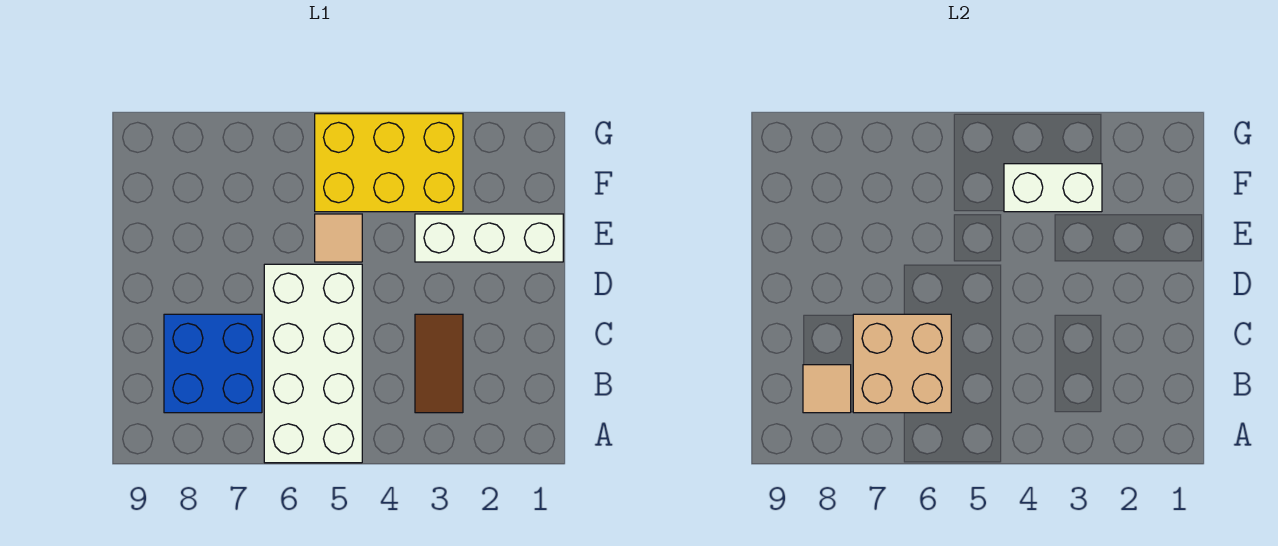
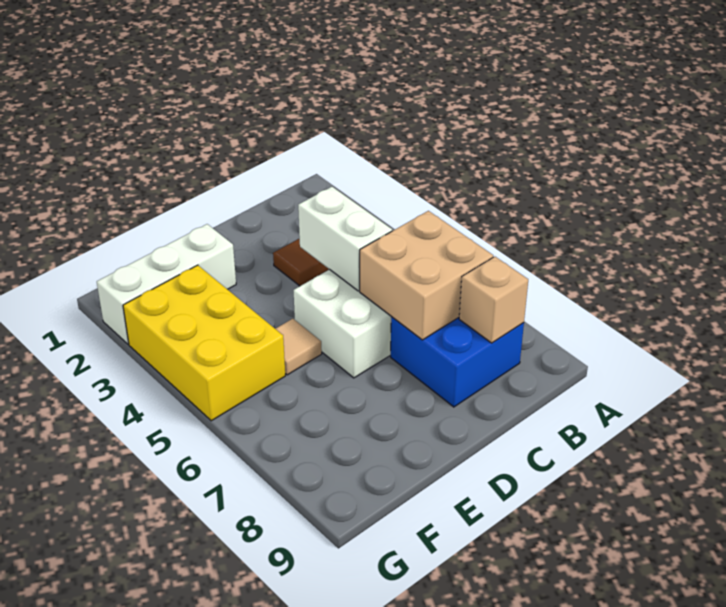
tan 1x1 tile [803,365,851,413] -> tan 1x1 brick [459,257,528,343]
white 1x3 brick [415,214,563,262] -> white 1x3 brick turned to [97,224,236,344]
white 1x2 brick [1004,164,1102,212] -> white 1x2 brick moved to [298,187,392,291]

